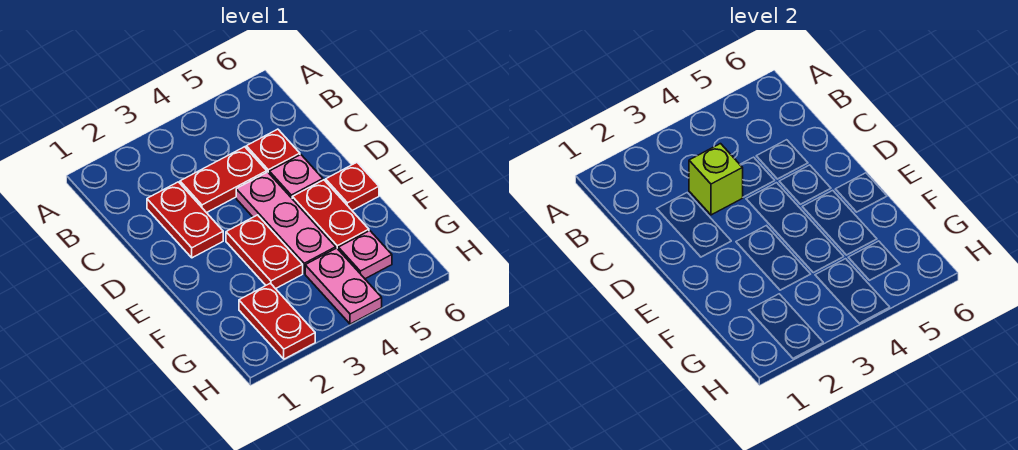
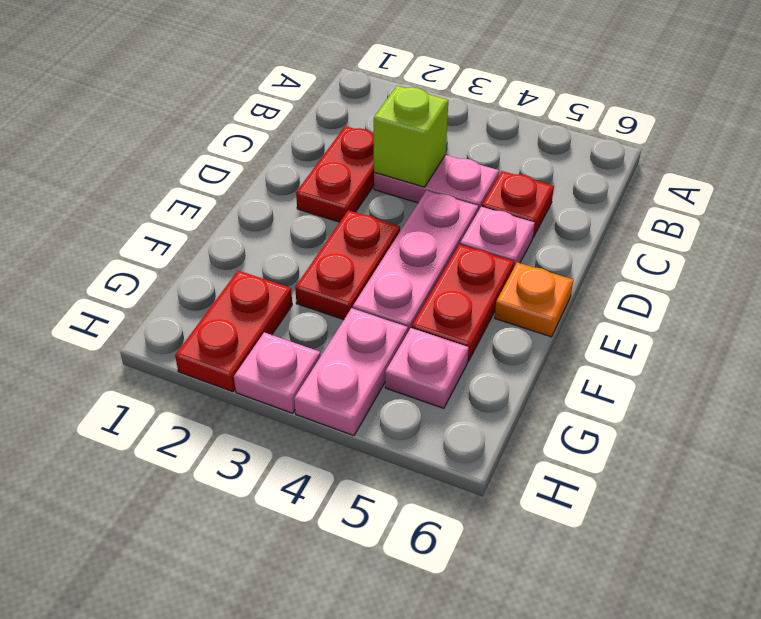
red 1x2 plate [180,147,267,213] -> pink 1x2 plate [374,155,499,211]
red 1x1 plate [326,162,379,210] -> orange 1x1 plate [495,262,573,337]
none -> pink 1x1 plate [234,332,320,413]

